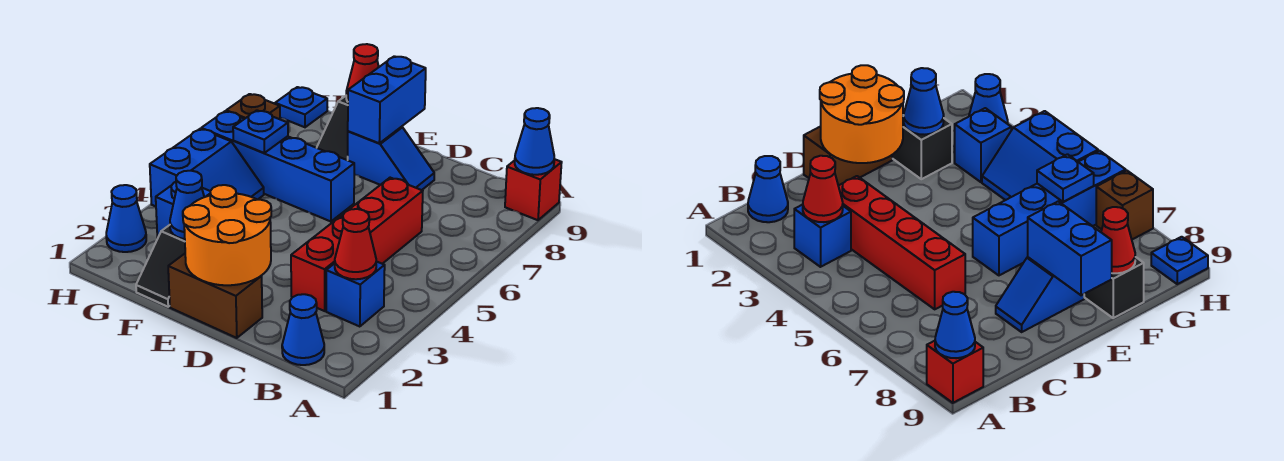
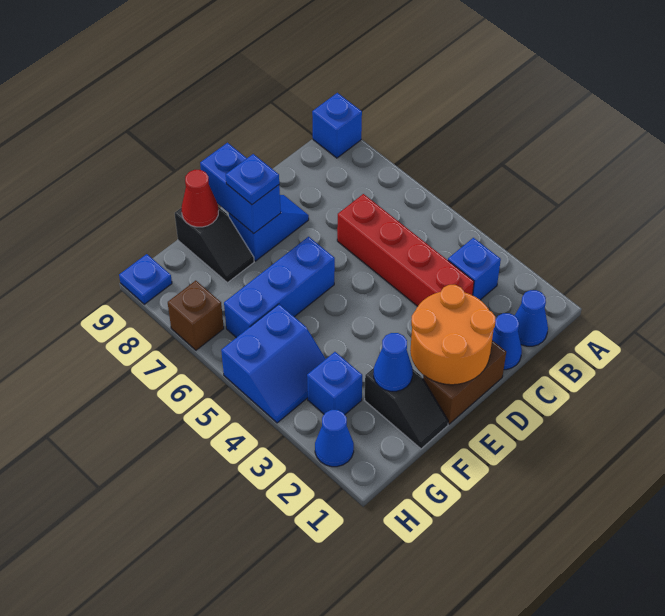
red 1x1 brick [505,159,562,220] -> blue 1x1 brick [312,93,362,158]
blue 1x1 cone [515,108,554,175] -> blue 1x1 cone moved to [492,313,522,370]
red 1x1 cone [335,209,376,279] -> none
blue 1x4 brick [201,111,354,222] -> blue 1x3 brick [224,237,335,338]
blue 2x2 slope [150,129,264,206] -> blue 2x2 slope turned to [221,304,326,423]
blue 1x1 plate [233,110,288,153] -> blue 1x1 plate moved to [226,154,279,205]

